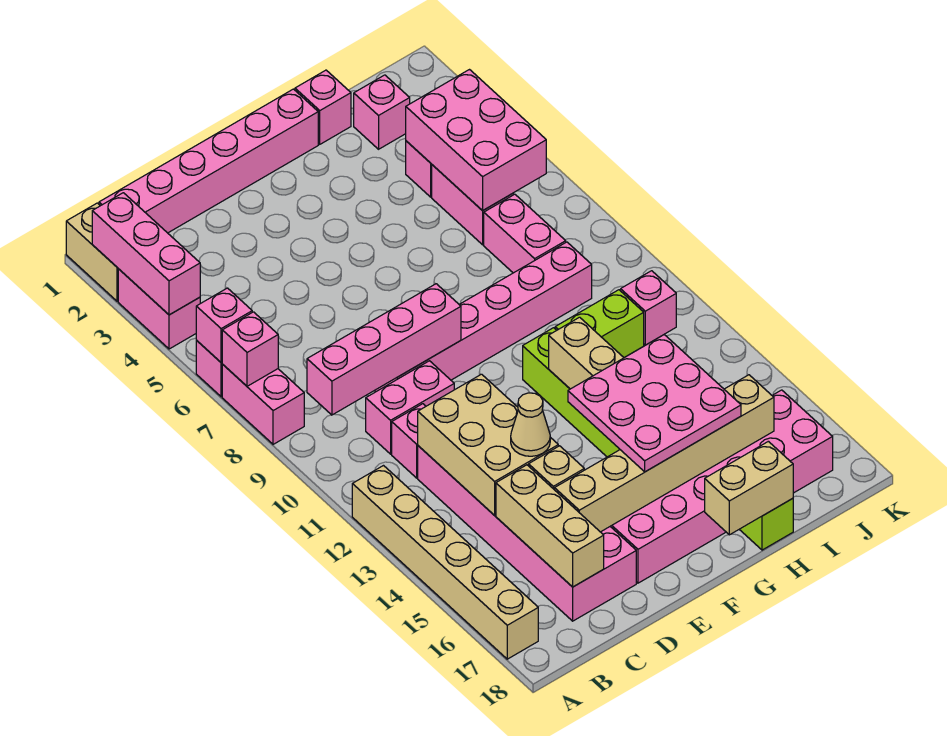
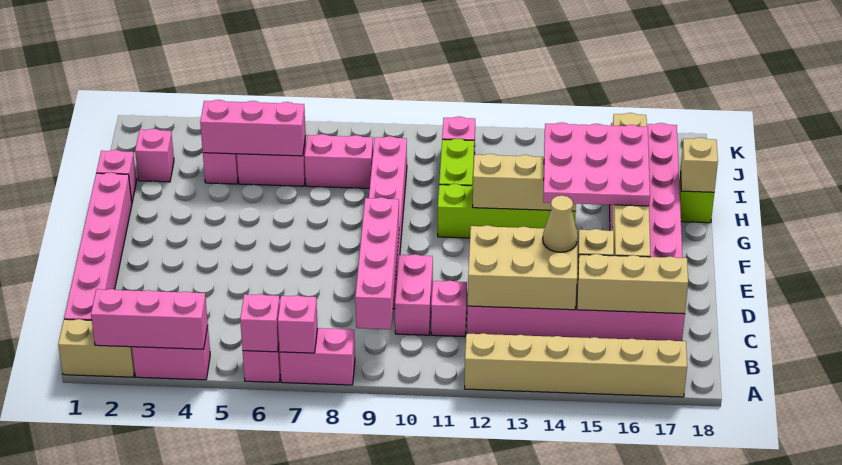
tan 1x2 brick [705,441,793,535] -> tan 1x1 brick [680,137,718,192]
pink 2x3 brick [406,70,546,211] -> pink 1x3 brick [200,100,306,156]

